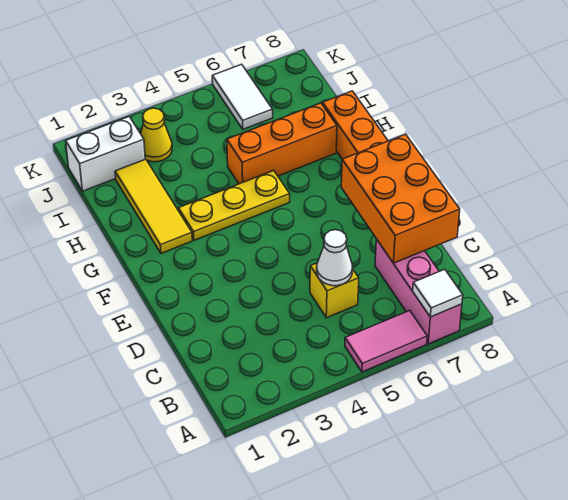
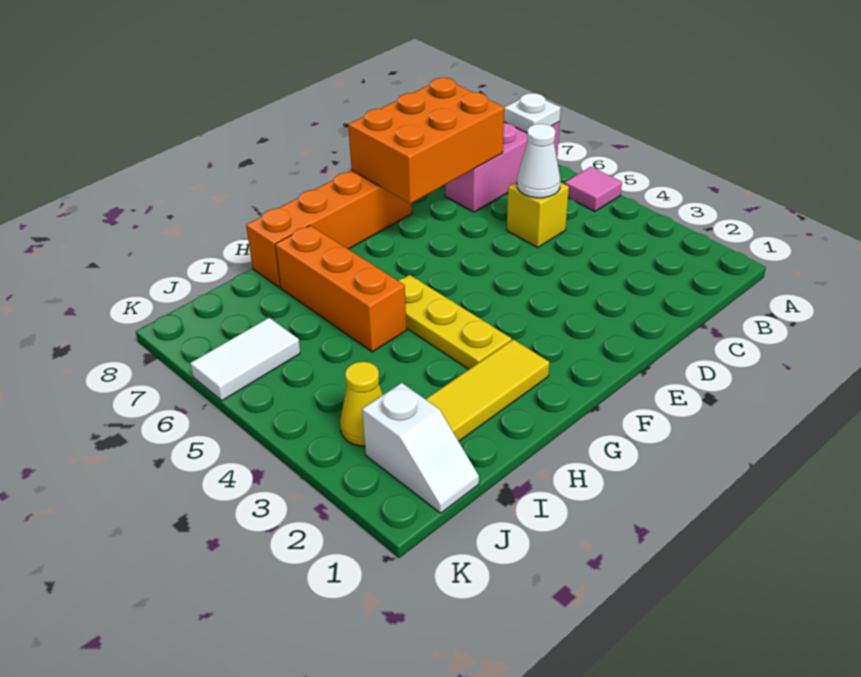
pink 1x2 tile [345,311,427,372] -> pink 1x1 tile [565,167,622,211]
white 1x1 tile [413,269,463,317] -> white 1x1 plate [504,93,561,133]
white 1x2 brick [66,117,145,191] -> white 1x2 slope [362,383,479,513]

